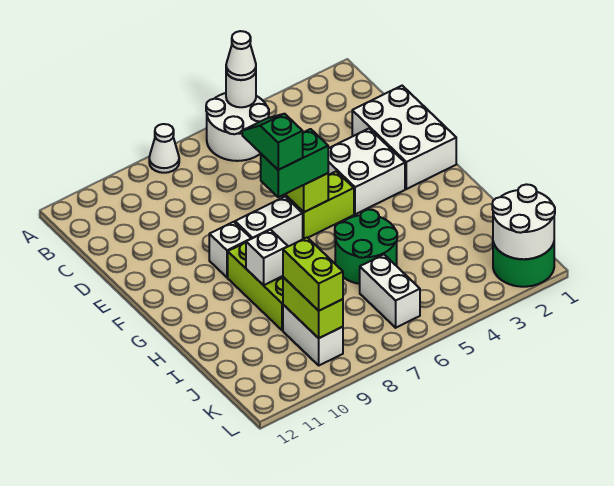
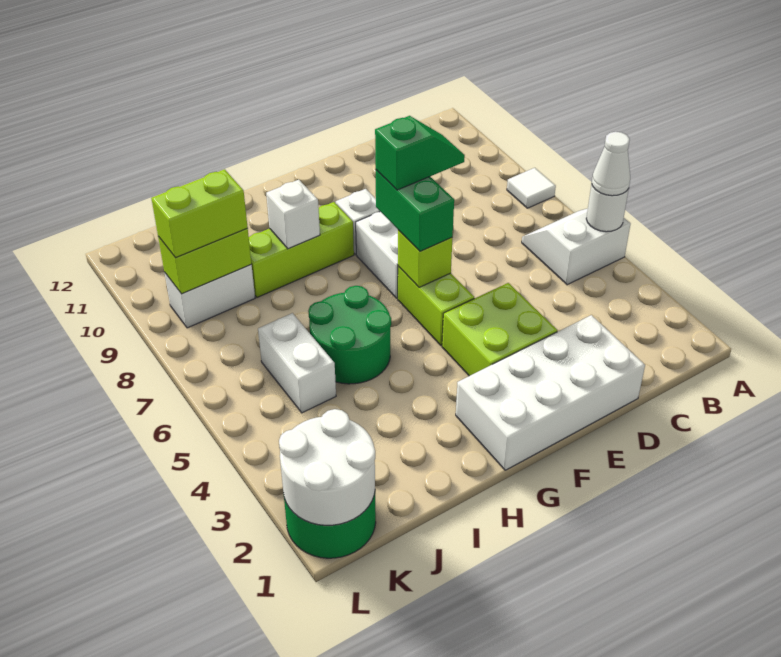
white 2x2 round brick [206,93,269,161] -> white 2x2 slope [522,208,630,285]
white 1x1 cone [149,124,179,173] -> white 1x1 tile [507,168,556,208]
white 2x3 brick [352,86,456,189] -> white 2x4 brick [456,315,645,470]
white 2x2 brick [328,128,405,214] -> lime 2x2 brick [442,283,557,376]
white 1x2 brick [360,255,420,328] -> white 1x2 brick turned to [258,313,336,413]

